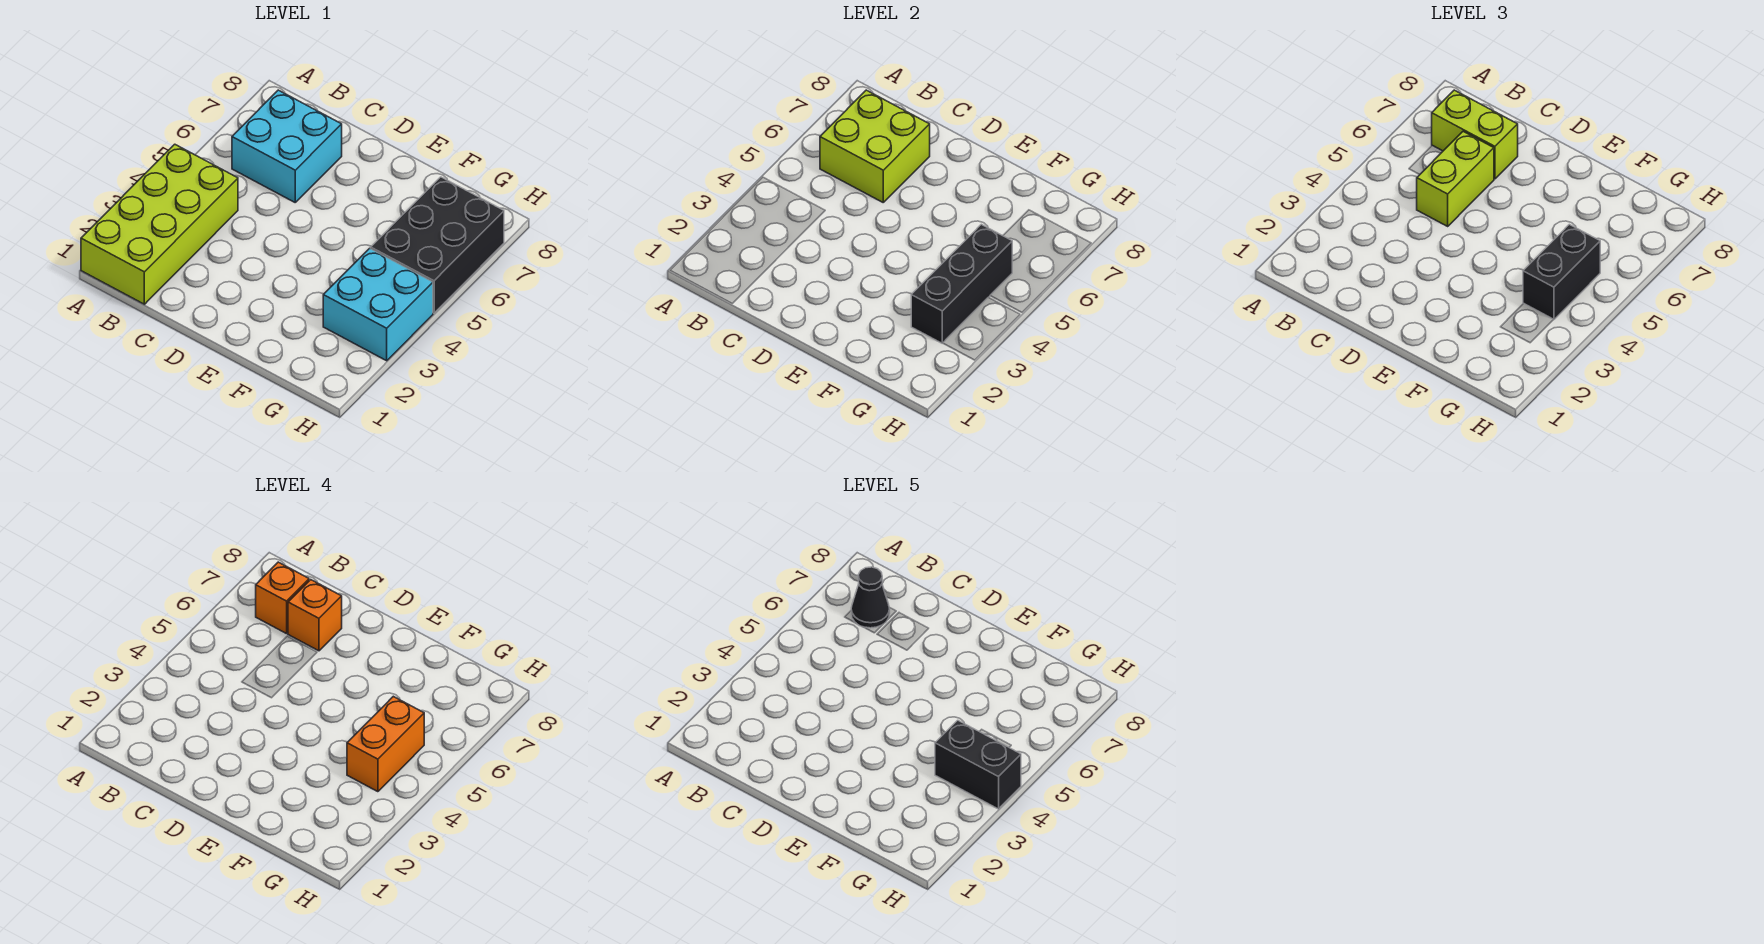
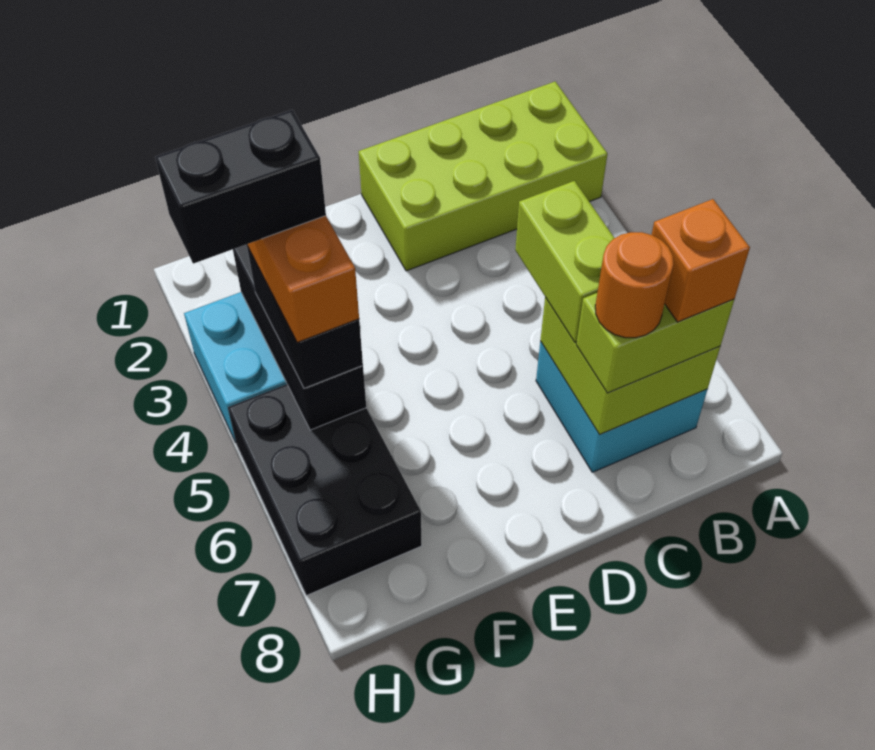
lime 2x4 brick [81,144,238,304] -> lime 2x4 brick turned to [359,82,607,271]
black 1x1 cone [851,567,890,628] -> none
orange 1x1 brick [288,580,342,651] -> orange 1x1 round brick [595,232,674,338]

